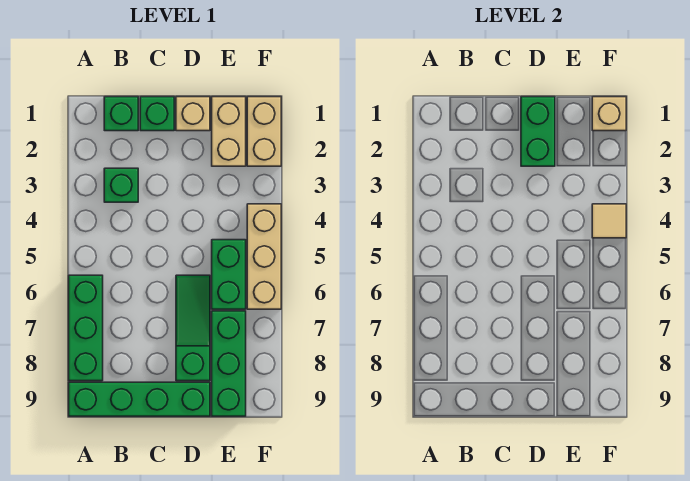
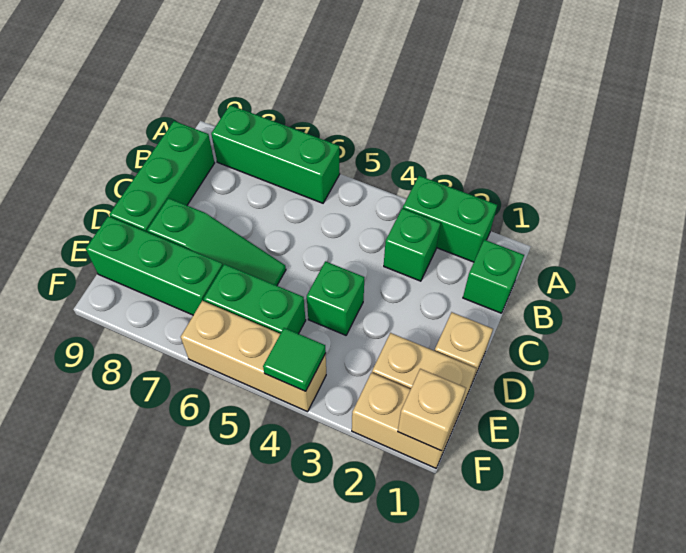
green 1x4 brick [69,382,210,416] -> green 1x3 brick [109,121,214,232]
green 1x1 brick [140,97,174,131] -> green 1x1 brick moved to [307,261,364,335]
green 1x2 brick [521,97,555,166] -> green 1x2 brick moved to [403,176,497,262]
tan 1x1 tile [592,204,626,238] -> green 1x1 tile [263,328,326,391]

